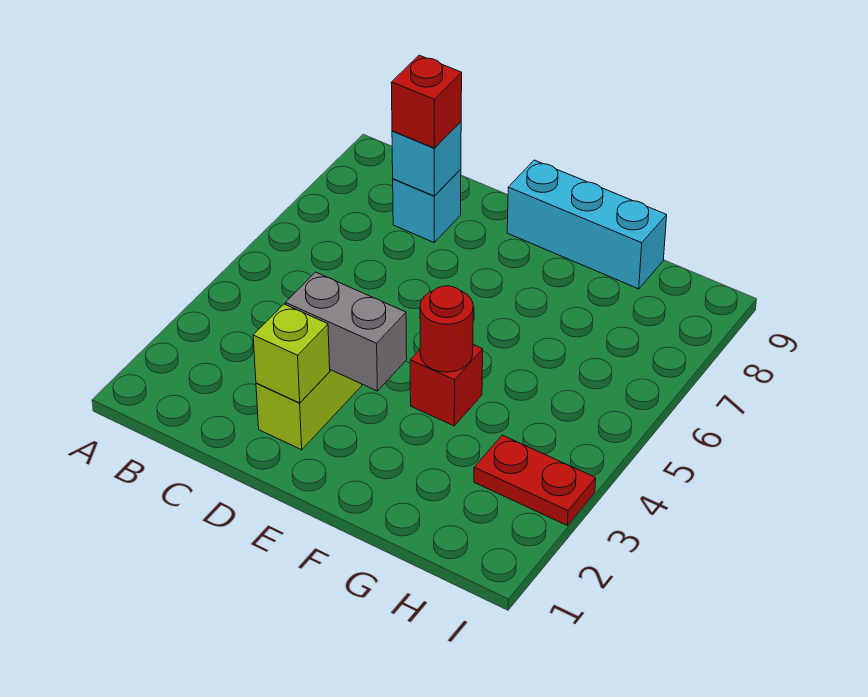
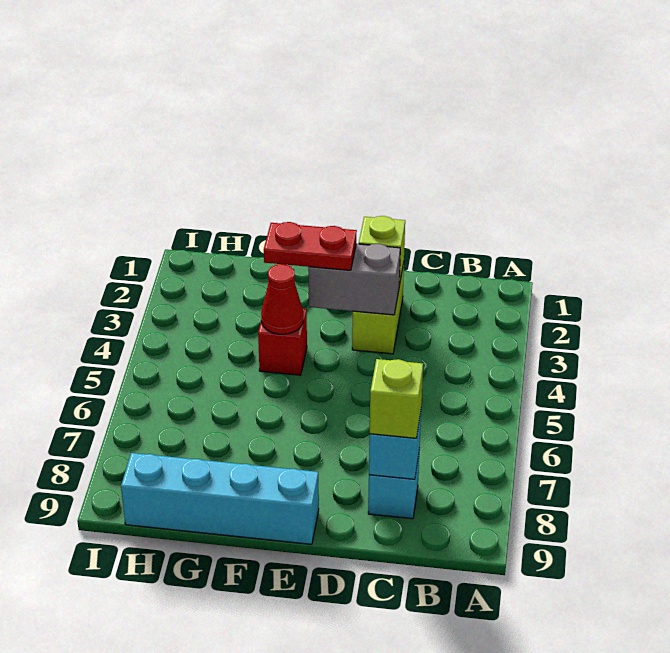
red 1x1 brick [391,55,462,148] -> lime 1x1 brick [370,359,423,438]
cyan 1x3 brick [507,160,667,289] -> cyan 1x4 brick [121,453,319,544]
red 1x1 round brick [420,286,473,372] -> red 1x1 cone [261,264,303,334]
red 1x2 plate [474,435,596,526] -> red 1x2 plate moved to [264,222,357,270]

